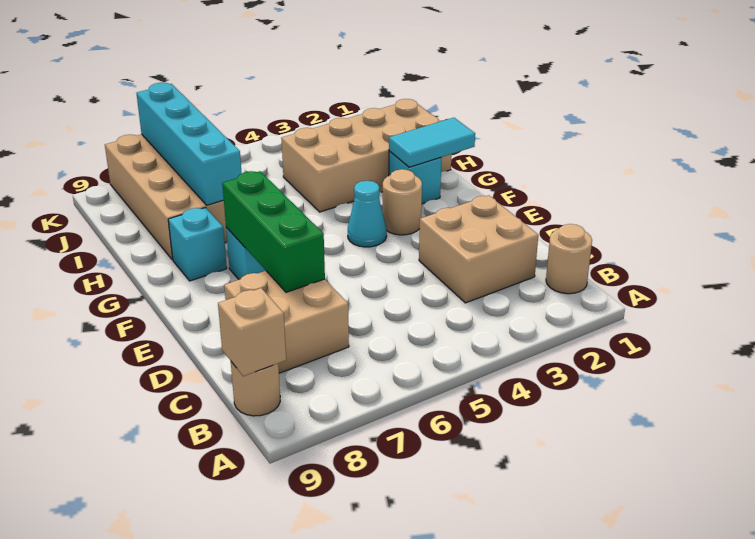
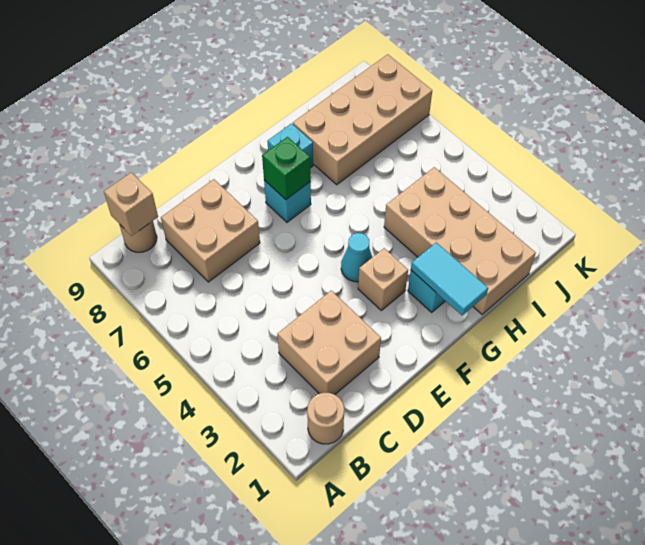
green 1x3 brick [222,171,325,292] -> green 1x1 brick [262,137,311,200]
tan 1x1 round brick [382,169,422,235] -> tan 1x1 brick [358,248,408,310]
cyan 1x4 brick [136,83,242,205] -> none

